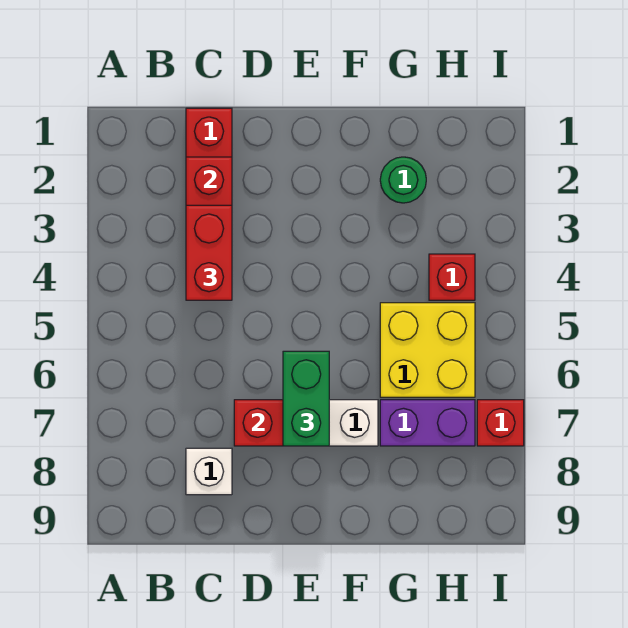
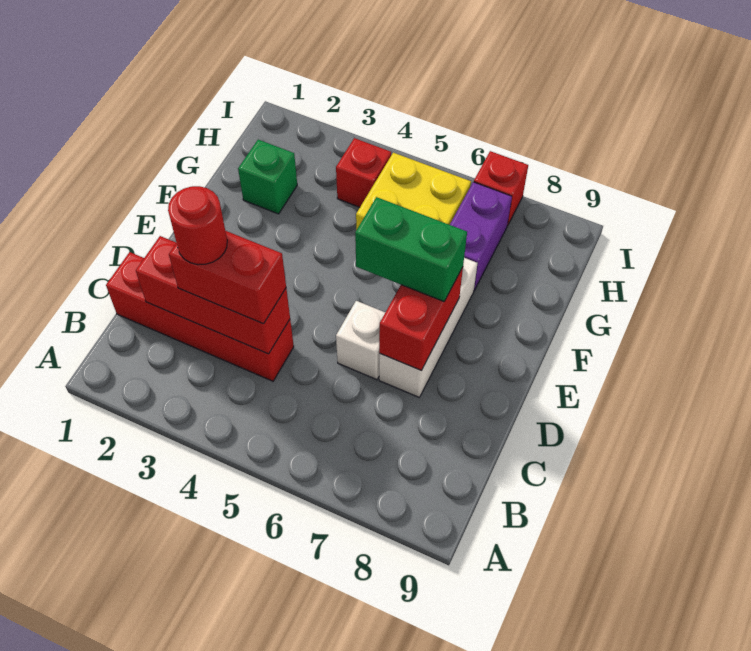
none -> red 1x1 round brick [168,186,227,265]
white 1x1 brick [186,448,232,495] -> white 1x1 brick moved to [336,301,385,380]
green 1x1 round brick [380,157,426,203] -> green 1x1 brick [238,140,297,214]

